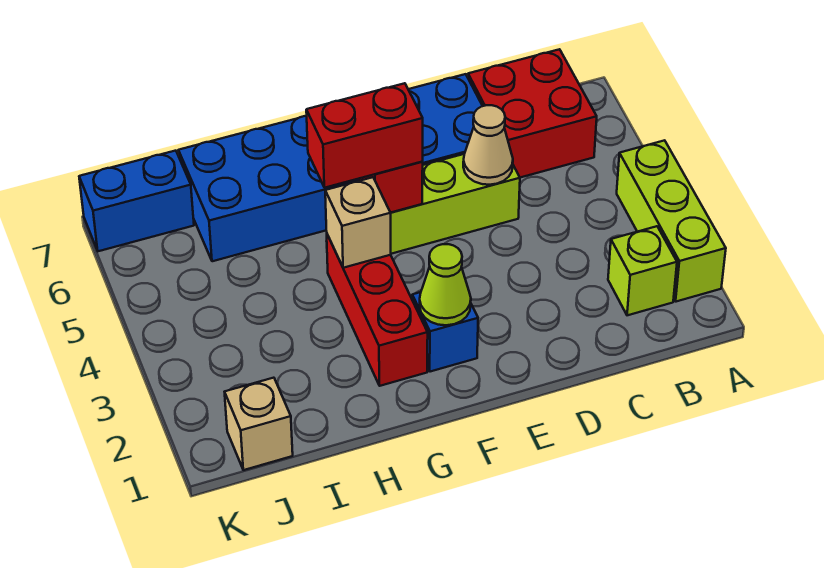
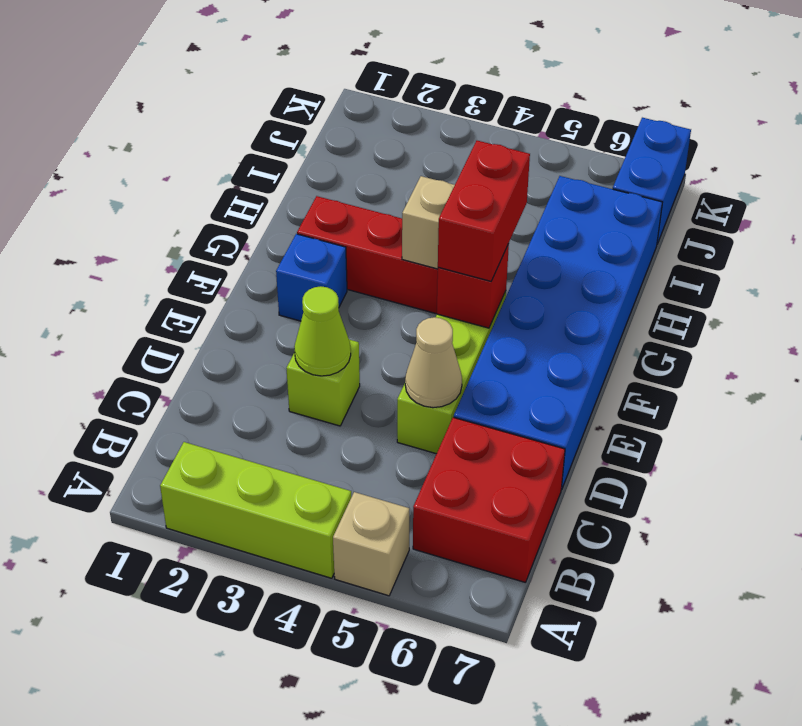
lime 1x1 brick [608,226,677,315] -> lime 1x1 brick moved to [286,340,360,426]
lime 1x1 cone [420,244,471,325] -> lime 1x1 cone moved to [294,286,351,376]
tan 1x1 brick [225,378,293,470] -> tan 1x1 brick moved to [333,492,409,596]

